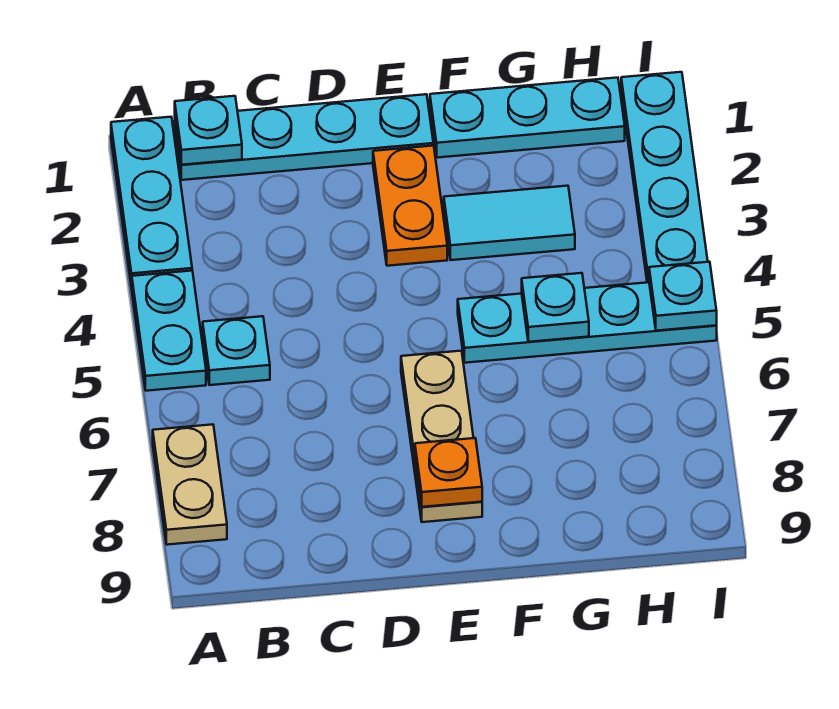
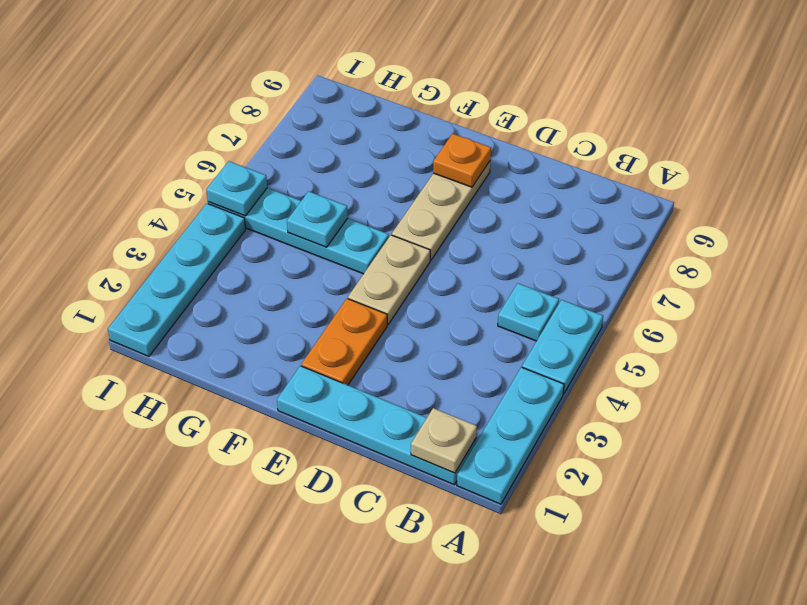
tan 1x2 plate [153,425,227,545] -> tan 1x2 plate moved to [348,235,430,324]
cyan 1x1 plate [175,96,242,165] -> tan 1x1 plate [411,408,477,473]
cyan 1x3 plate [430,78,625,158] -> none
cyan 1x2 tile [444,186,575,260] -> none

